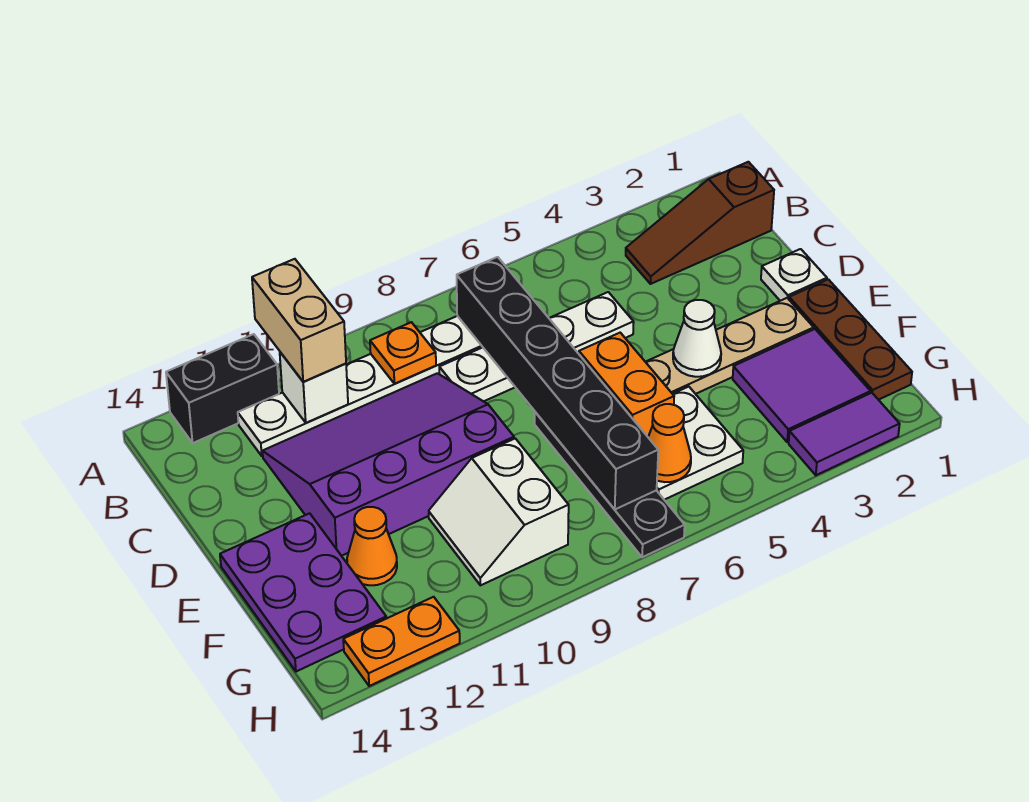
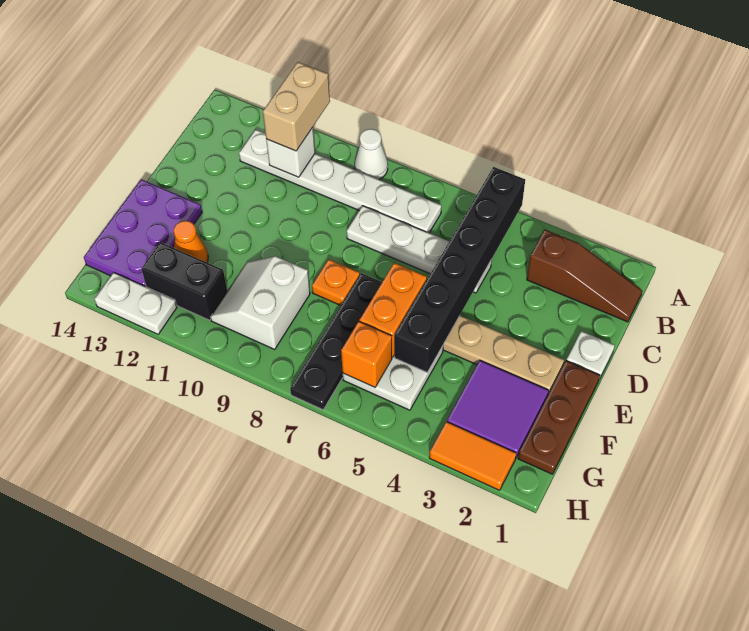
black 1x2 brick [166,334,279,443] -> black 1x2 brick moved to [141,242,227,320]
brown 1x3 slope [626,162,774,284] -> brown 1x3 slope turned to [527,230,642,322]
black 1x6 brick [457,257,658,509] -> black 1x6 brick moved to [394,167,525,372]
orange 1x1 plate [370,322,436,384] -> orange 1x1 plate moved to [312,259,360,305]
purple 3x4 slope [263,373,514,556] -> none
white 1x1 cone [673,300,721,377] -> white 1x1 cone moved to [355,129,388,179]
orange 1x1 cone [648,404,691,482] -> orange 1x1 brick [341,321,392,387]
purple 1x2 tile [789,393,900,475] -> orange 1x2 tile [429,422,516,490]
orange 1x2 plate [343,597,460,686] -> white 1x2 plate [94,272,177,334]

